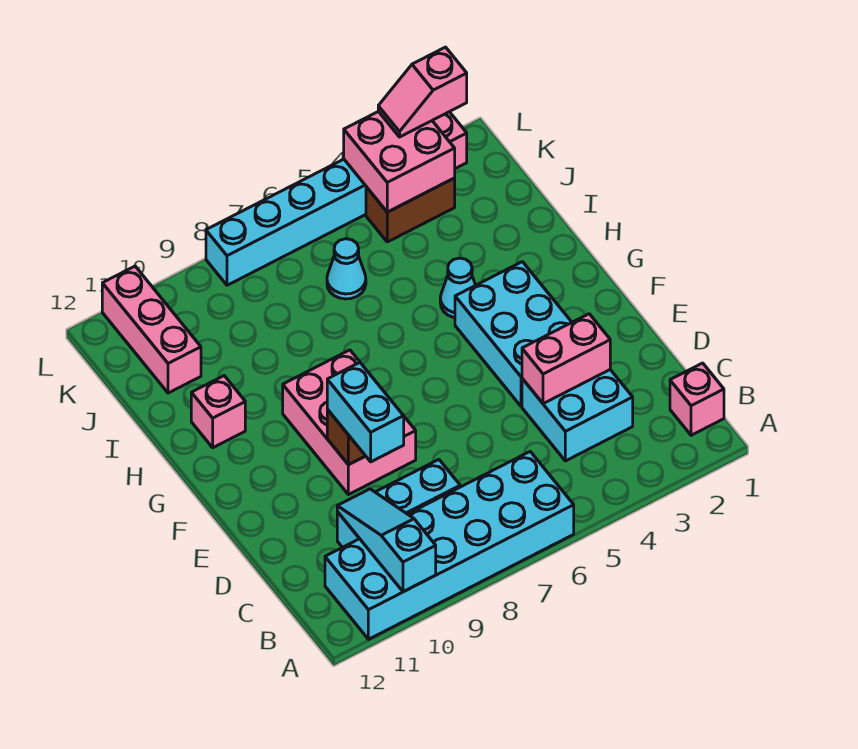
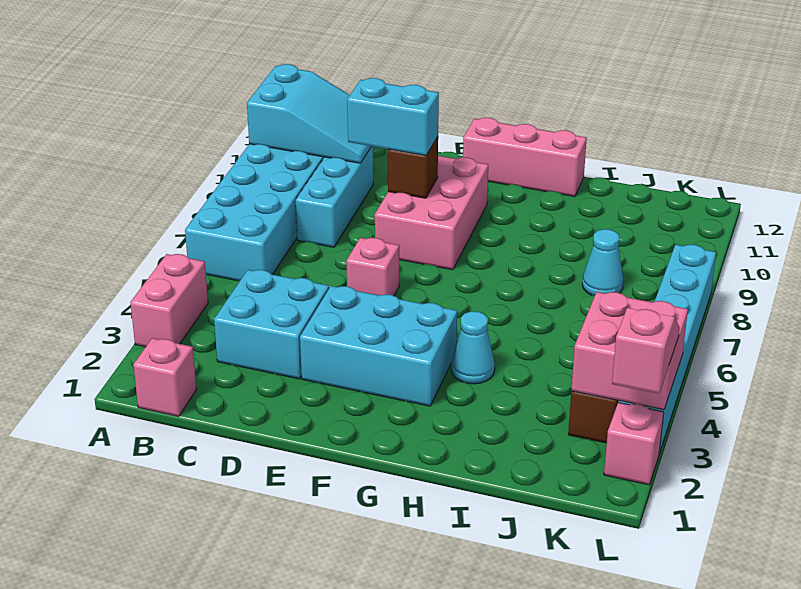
cyan 1x3 slope [337,489,436,592] -> cyan 2x3 slope [247,64,372,163]
pink 1x2 brick [522,314,610,404] -> pink 1x2 brick moved to [130,254,208,347]
pink 2x3 brick [283,350,416,495] -> pink 2x3 brick turned to [375,156,488,270]
pink 1x1 brick [191,376,245,448] -> pink 1x1 brick moved to [346,238,399,296]
cyan 1x1 cone [327,239,366,299] -> cyan 1x1 cone moved to [582,229,623,296]
pink 1x3 brick [102,266,201,393] -> pink 1x3 brick moved to [463,118,587,196]

